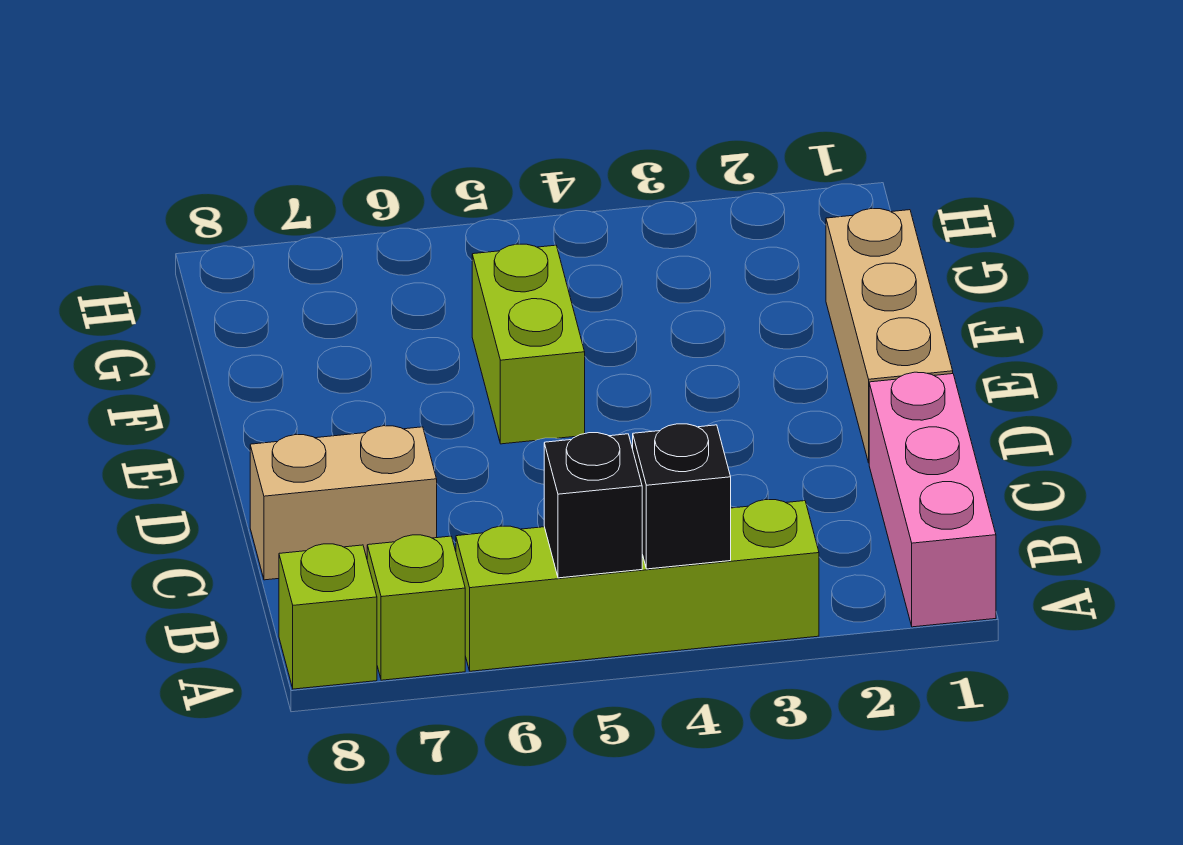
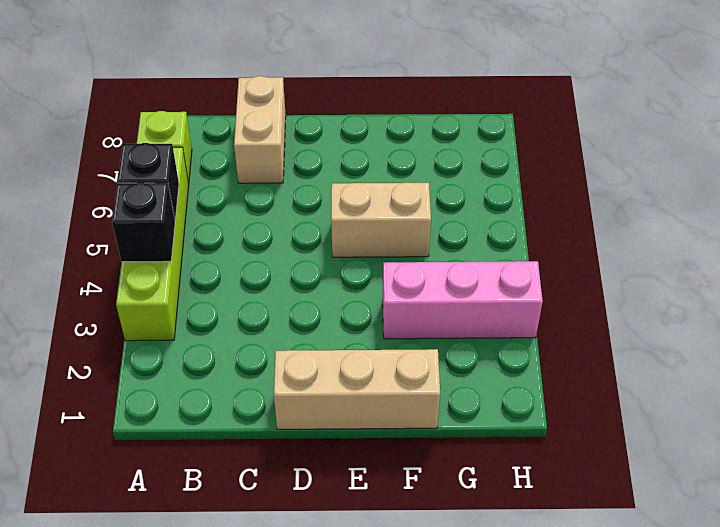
pink 1x3 brick [869,372,996,627] -> pink 1x3 brick moved to [383,261,543,339]
lime 1x1 brick [279,544,377,689] -> none
lime 1x2 brick [472,244,585,444] -> tan 1x2 brick [331,183,431,257]

